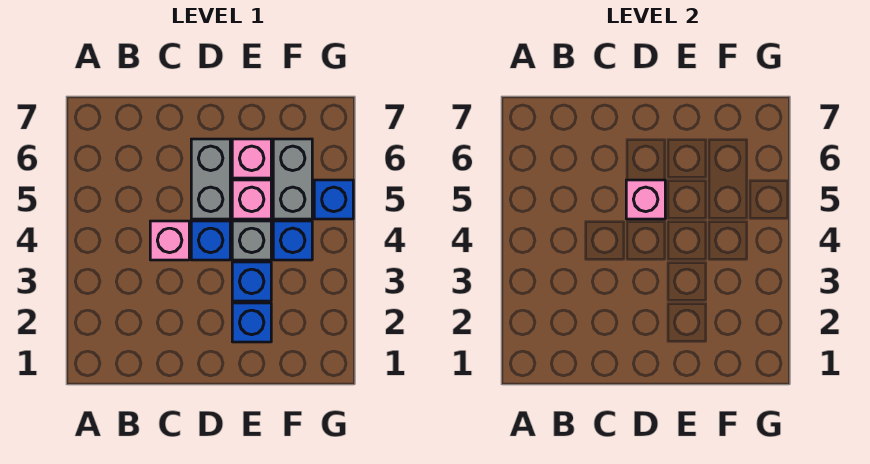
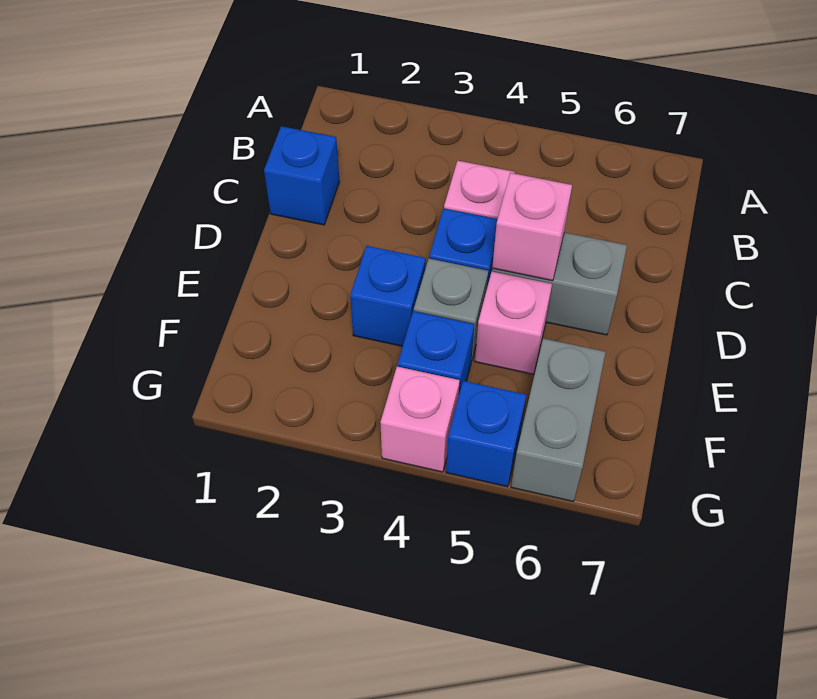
blue 1x1 brick [232,303,271,342] -> blue 1x1 brick moved to [264,126,340,225]
pink 1x1 brick [232,139,271,178] -> pink 1x1 brick moved to [380,366,460,472]
grey 1x2 brick [273,139,312,219] -> grey 1x2 brick turned to [511,338,606,501]

